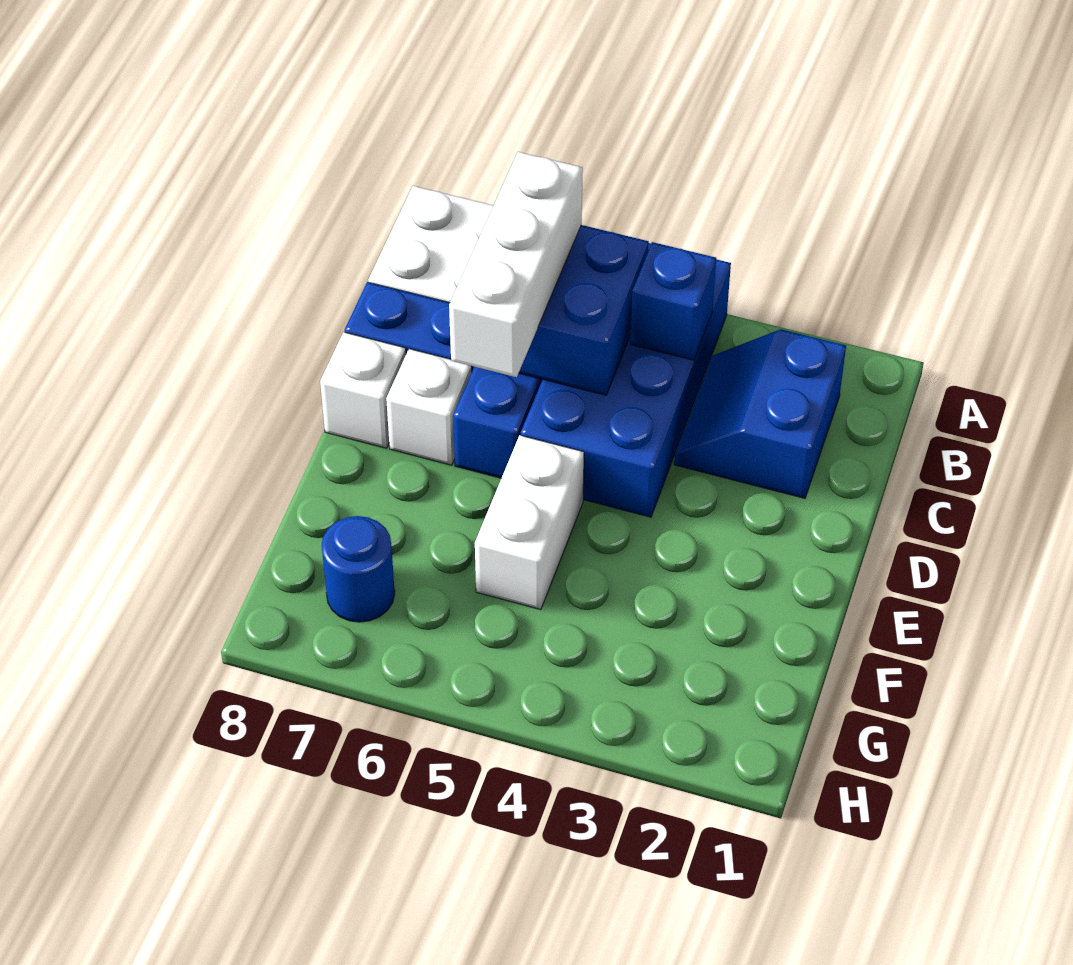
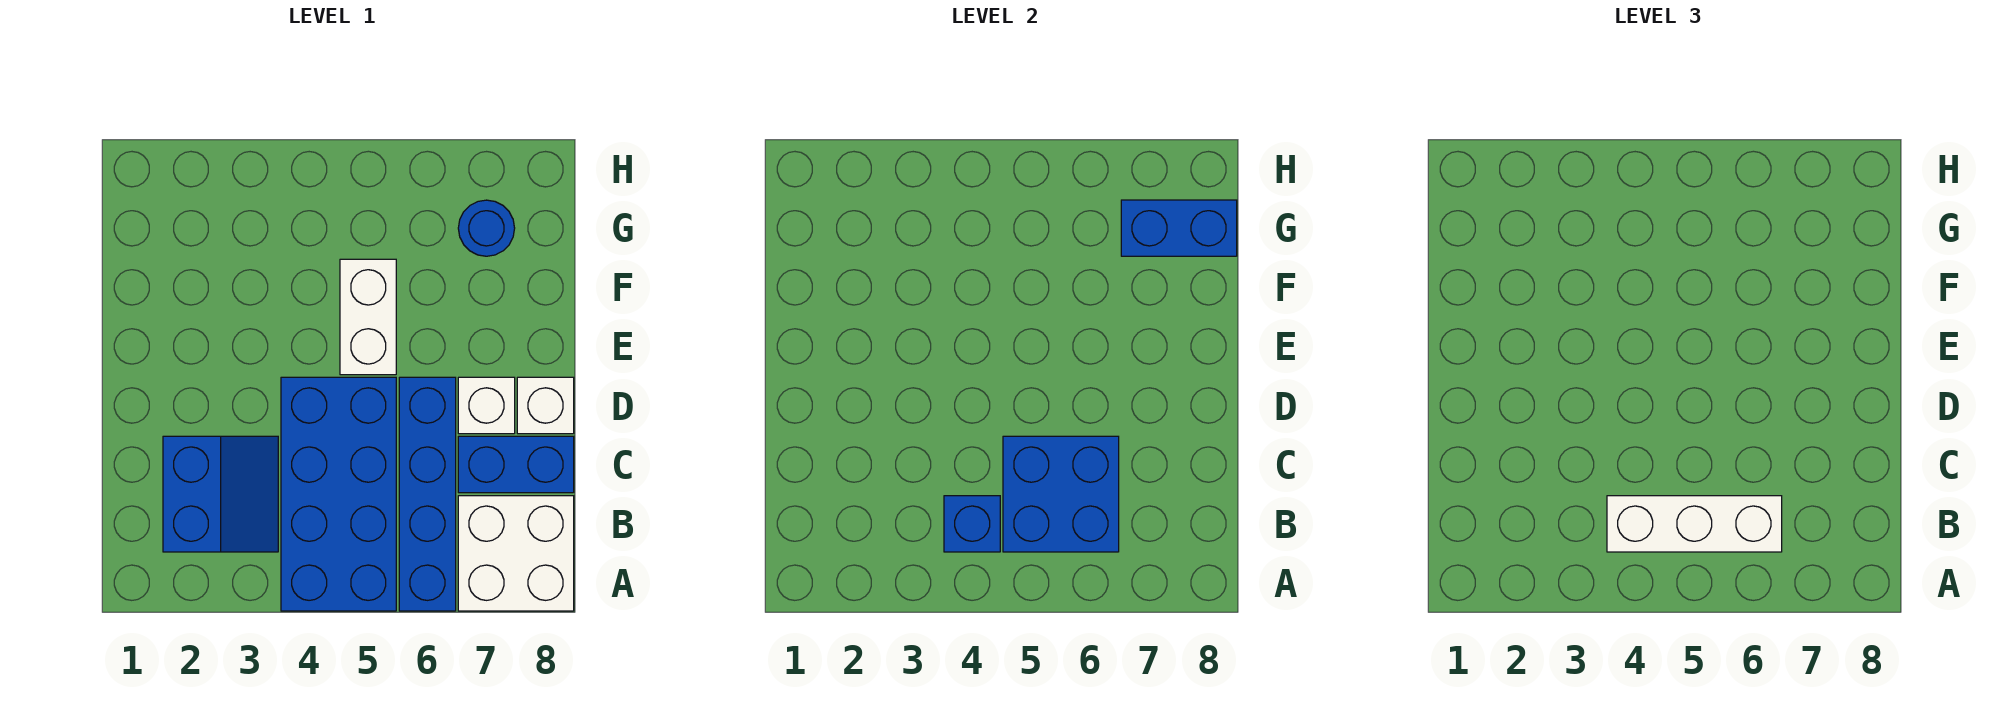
white 1x3 brick [449,152,583,377] -> white 1x3 brick turned to [1607,496,1782,552]
none -> blue 1x2 brick [1121,200,1237,256]

